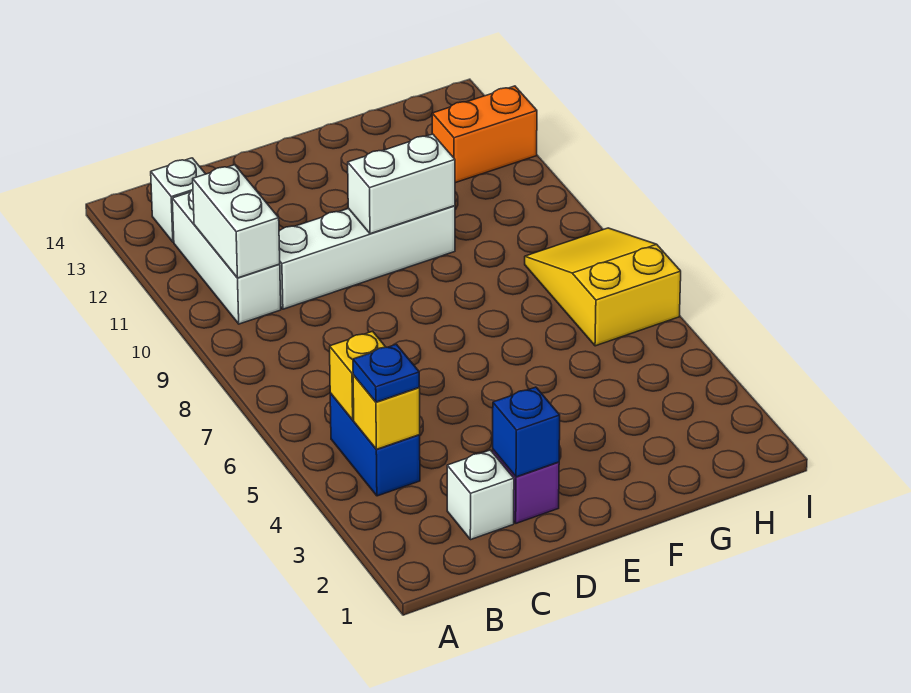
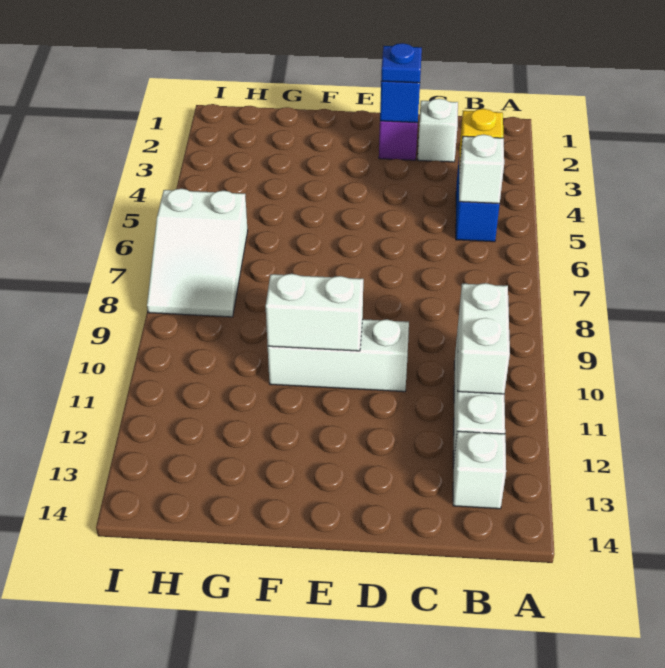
blue 1x1 plate [353,344,419,402] -> blue 1x1 plate moved to [381,43,422,83]
yellow 1x1 brick [330,331,385,420] -> white 1x1 brick [459,135,504,204]
white 1x4 brick [279,206,455,309] -> white 1x3 brick [268,319,409,392]
yellow 2x3 slope [525,228,681,346] -> white 2x3 slope [147,189,248,317]
orange 1x2 brick [432,86,537,183] -> none

